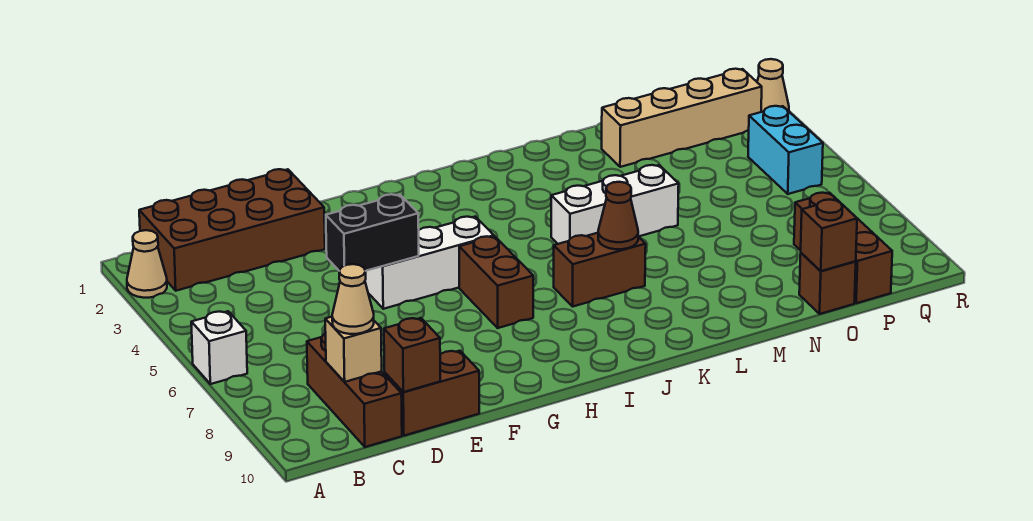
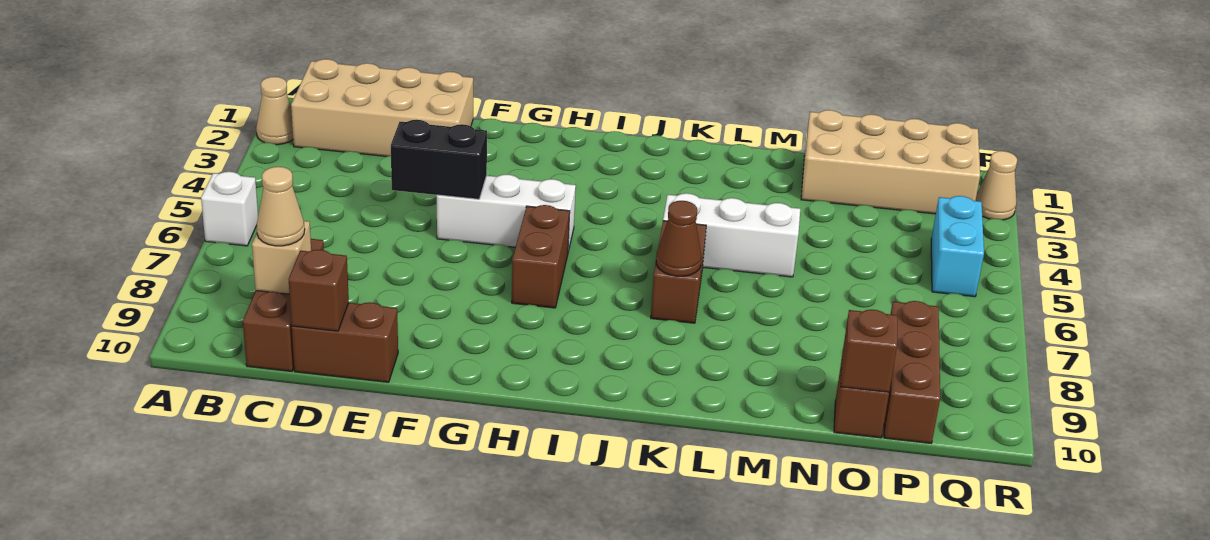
brown 2x4 brick [139,169,325,291] -> tan 2x4 brick [291,59,473,156]
brown 1x2 brick [554,233,646,306] -> brown 1x2 brick turned to [651,221,706,323]
tan 1x4 brick [602,69,762,167] -> tan 2x4 brick [801,110,980,214]

